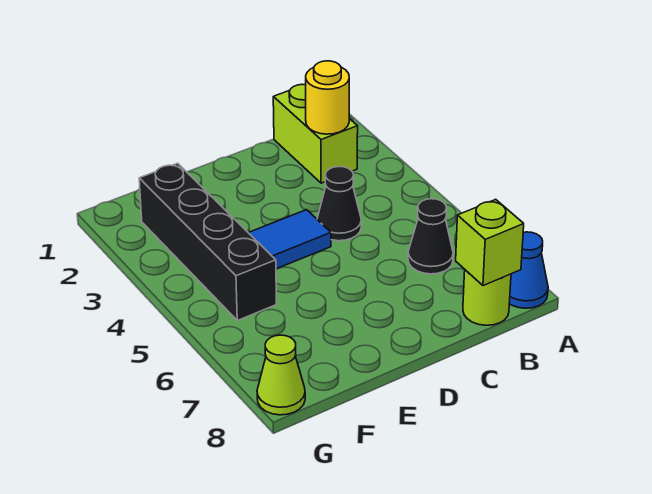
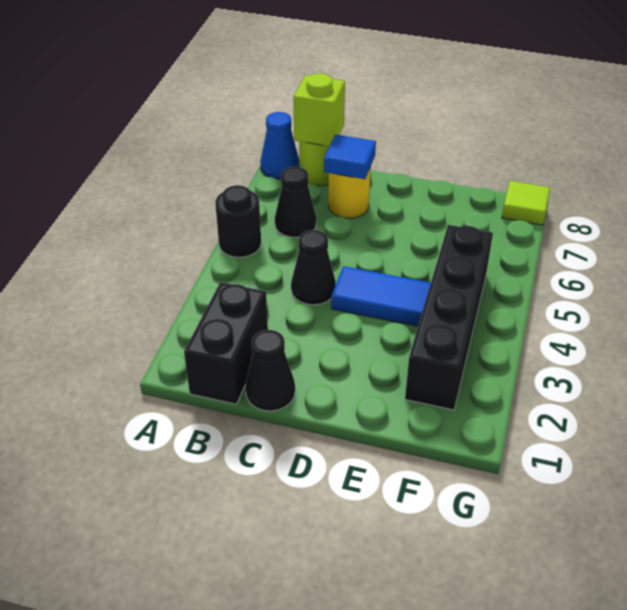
none -> black 1x1 round brick [215,185,261,257]
lime 1x2 brick [273,84,358,183] -> black 1x2 brick [184,282,268,404]
yellow 1x1 round brick [306,61,349,134] -> yellow 1x1 round brick moved to [328,167,371,218]
none -> black 1x1 cone [245,330,295,411]
none -> blue 1x1 tile [324,135,376,179]
lime 1x1 cone [257,335,305,415] -> lime 1x1 tile [502,181,550,225]

